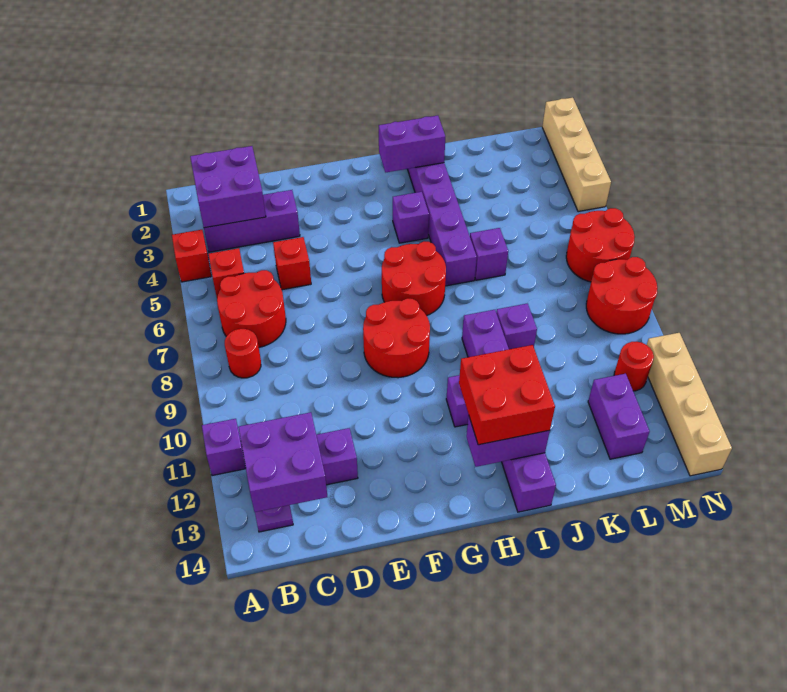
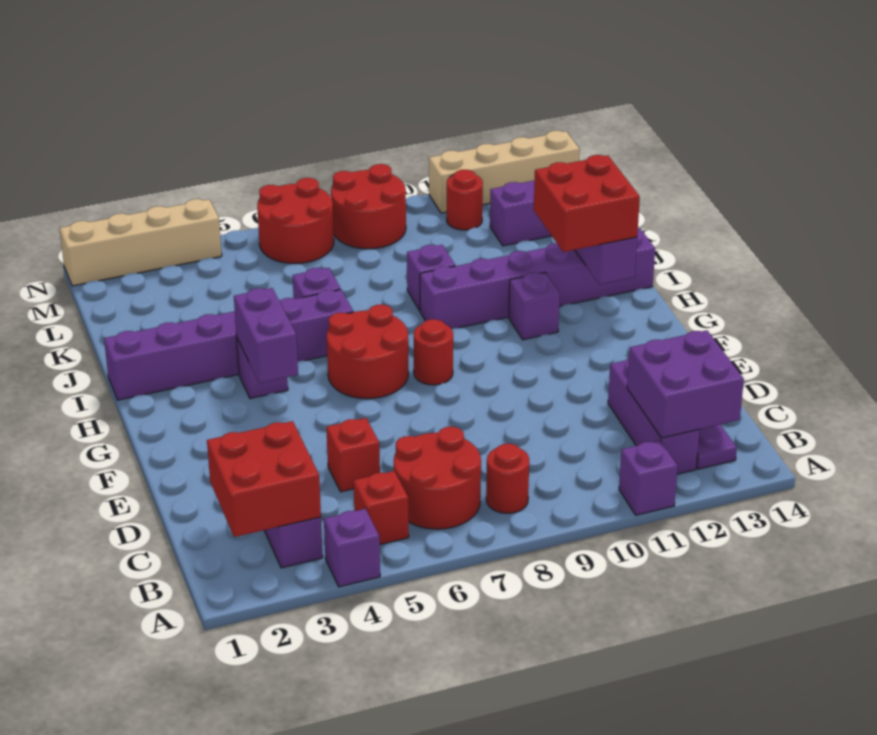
red 1x1 brick [172,230,211,282] -> purple 1x1 brick [324,509,380,587]
purple 2x2 brick [190,146,266,228] -> red 2x2 brick [207,421,321,537]
red 2x2 round brick [363,298,430,378] -> red 1x1 round brick [414,319,453,385]
purple 1x2 brick [379,116,446,172] -> purple 1x2 brick moved to [234,288,298,383]

